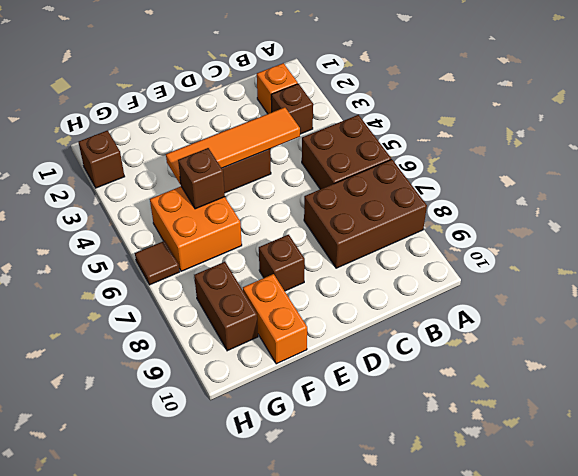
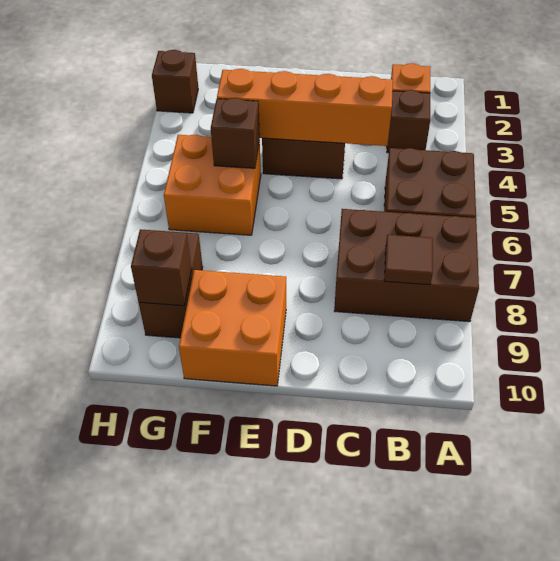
orange 1x4 tile [166,107,300,185] -> orange 1x4 brick [217,69,393,146]
brown 1x1 brick [259,235,305,291] -> brown 1x1 brick moved to [131,229,192,306]
orange 1x2 brick [243,274,307,364] -> orange 2x2 brick [179,270,286,386]
brown 1x1 tile [135,241,180,285] -> brown 1x1 tile moved to [384,235,433,285]

